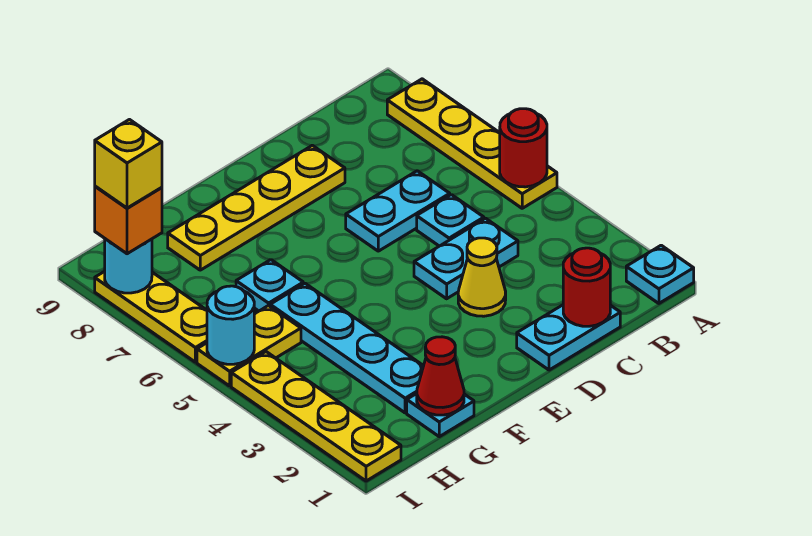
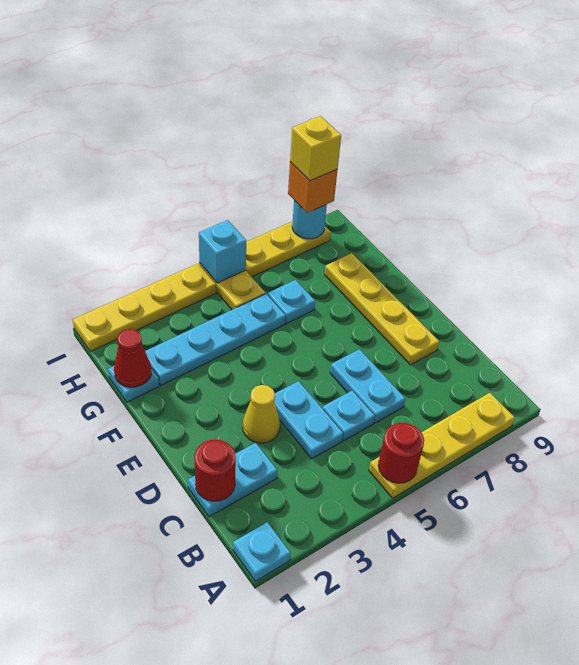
cyan 1x2 plate [517,305,620,370] -> cyan 1x2 plate turned to [188,443,277,517]
cyan 1x1 round brick [207,286,254,364] -> cyan 1x1 brick [199,220,246,283]

